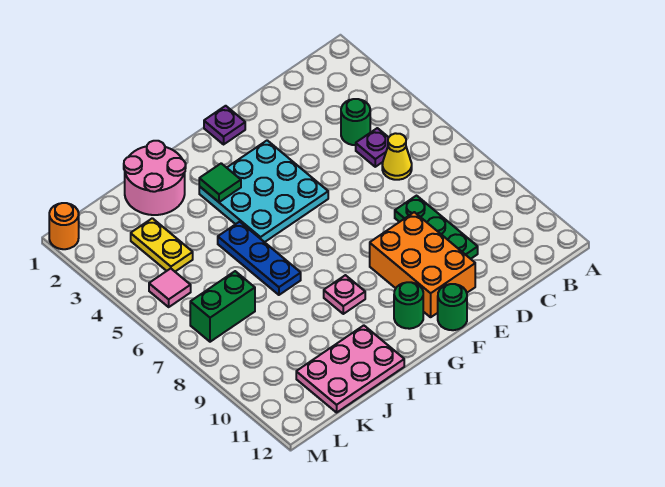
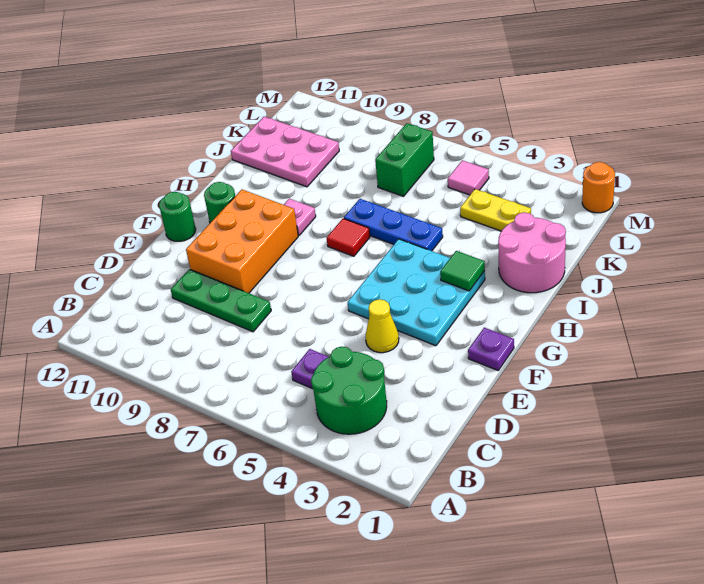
green 1x1 round brick [341,99,370,145] -> green 2x2 round brick [311,347,387,434]
yellow 1x1 cone [382,133,412,180] -> yellow 1x1 cone moved to [365,299,399,353]
orange 2x3 brick [370,212,475,317] -> orange 2x3 brick turned to [186,190,298,293]
none -> red 1x1 tile [327,219,370,256]
pink 2x3 plate [296,325,404,412] -> pink 2x3 plate turned to [231,117,339,187]

